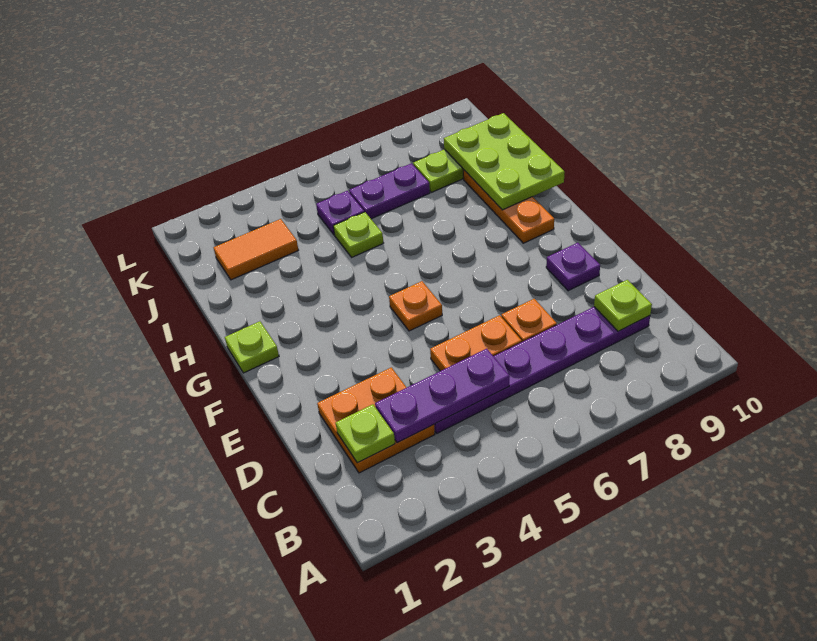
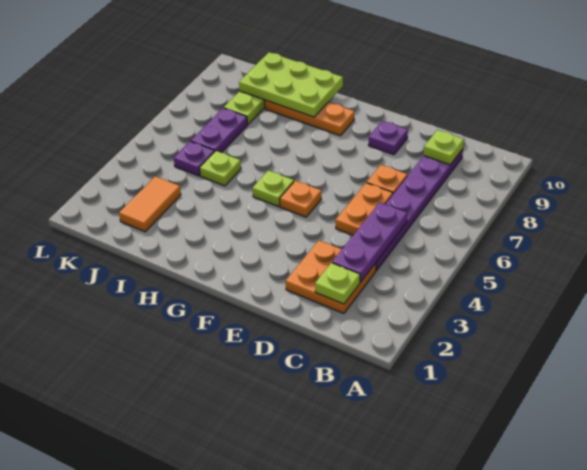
lime 1x1 plate [225,321,279,373] -> lime 1x1 plate moved to [253,170,294,207]

